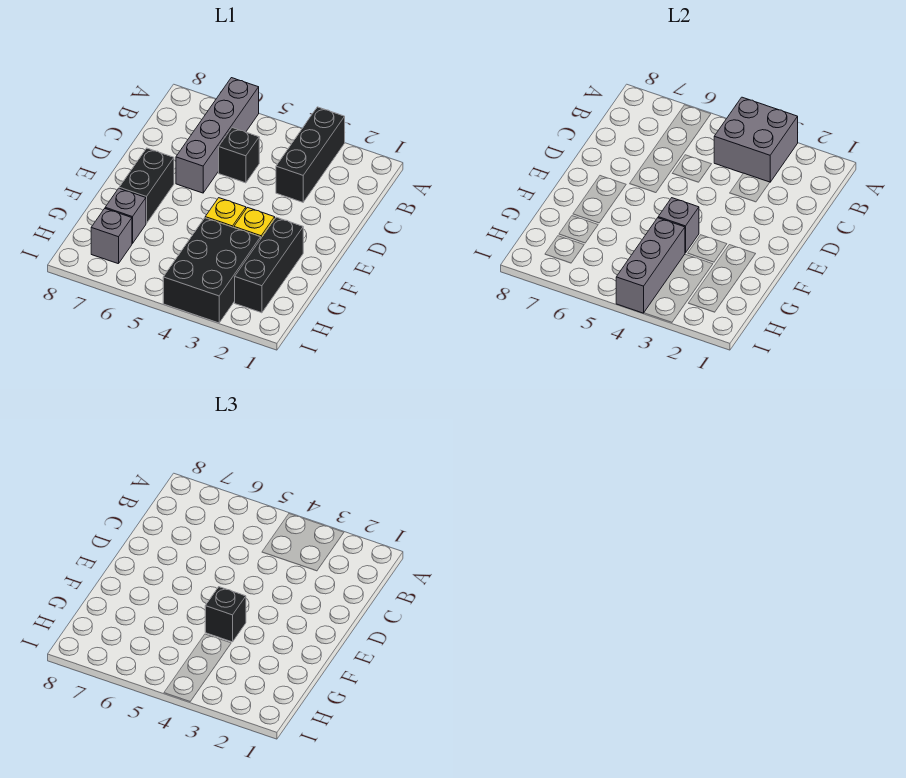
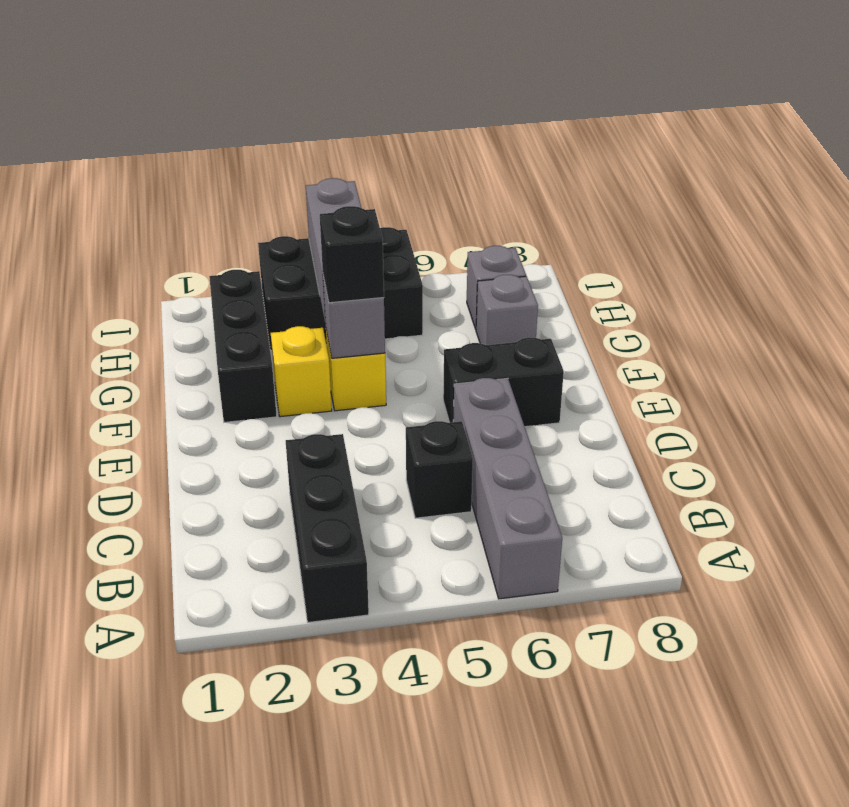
grey 2x2 brick [714,97,798,182] -> none
black 1x2 brick [119,148,174,224] -> black 1x2 brick turned to [443,337,564,427]
black 2x3 brick [163,218,261,323] -> black 2x3 brick turned to [258,227,423,350]

